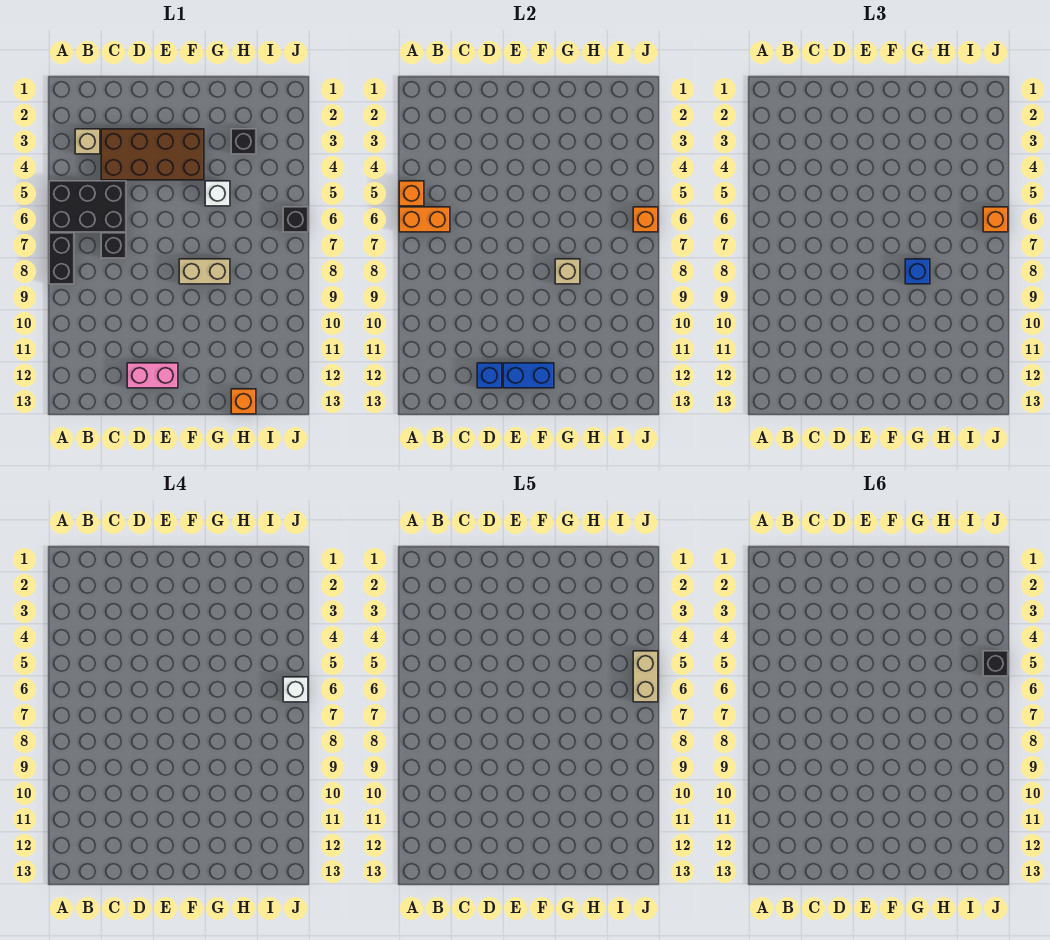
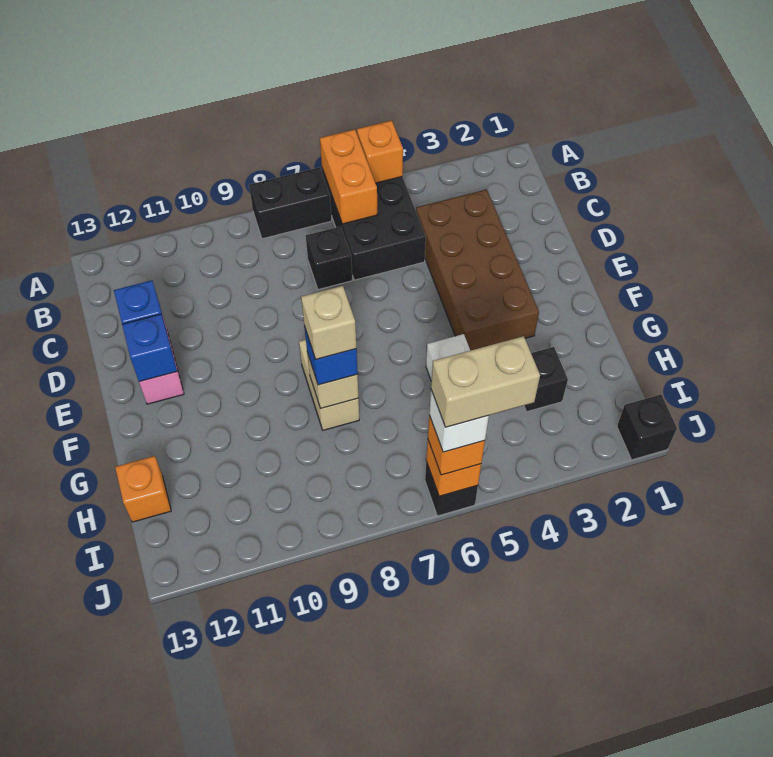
tan 1x1 brick [75,129,100,154] -> tan 1x1 brick moved to [301,286,356,359]
blue 1x2 brick [503,363,554,388] -> blue 1x1 brick [122,314,177,382]
black 1x1 brick [983,651,1008,676] -> black 1x1 brick moved to [617,395,677,460]

